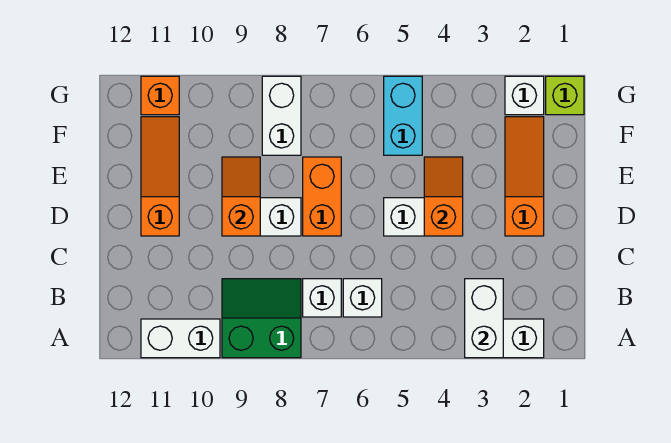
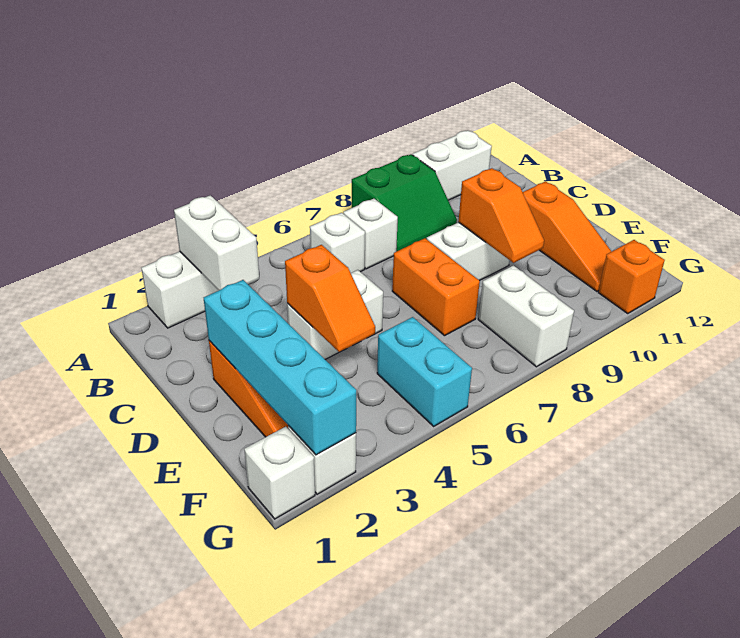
none -> cyan 1x4 brick [204,280,356,455]
lime 1x1 brick [546,76,584,115] -> white 1x1 brick [244,427,315,519]

